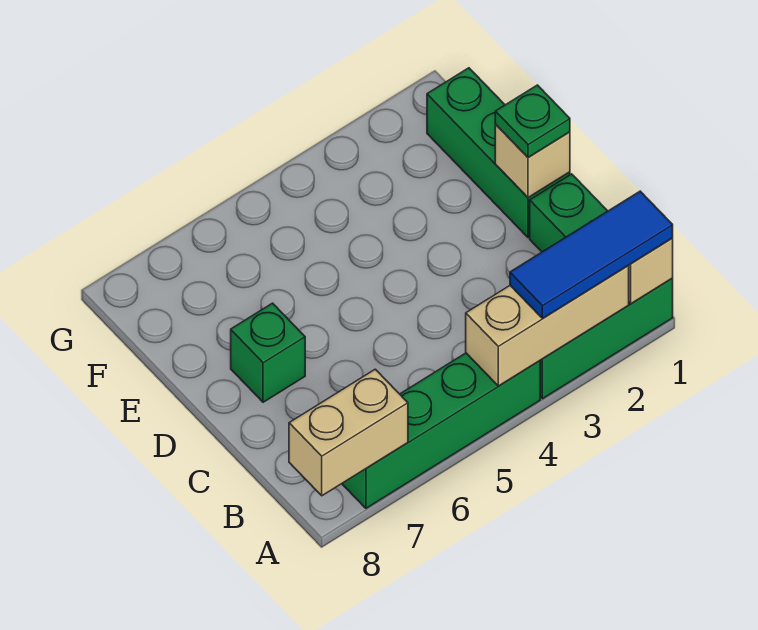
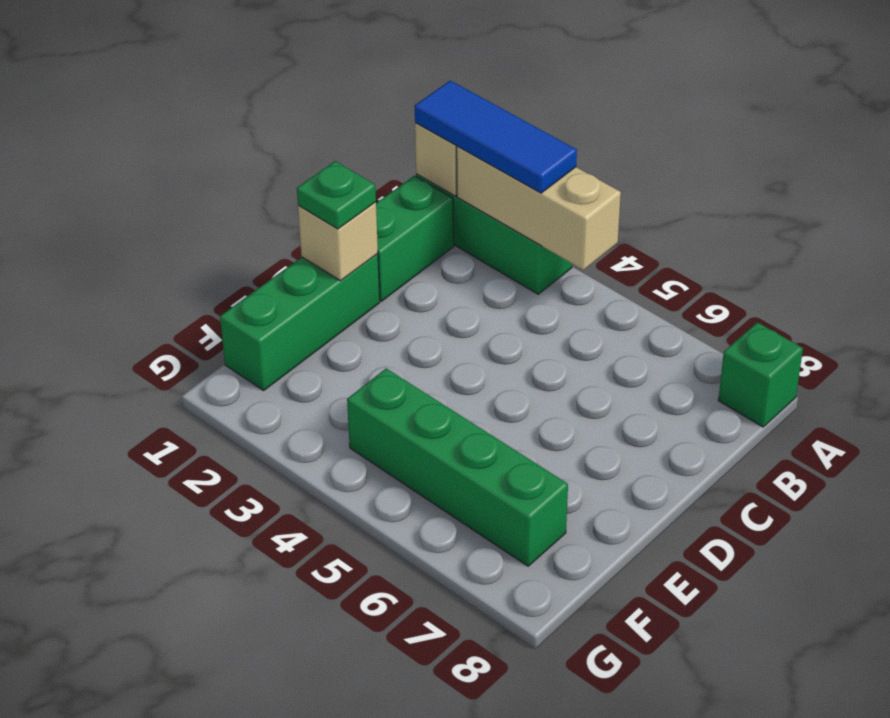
green 1x4 brick [342,353,540,508] -> green 1x4 brick moved to [347,368,568,566]
tan 1x2 brick [289,369,408,496] -> none
green 1x1 brick [231,303,305,402] -> green 1x1 brick moved to [718,322,803,427]

